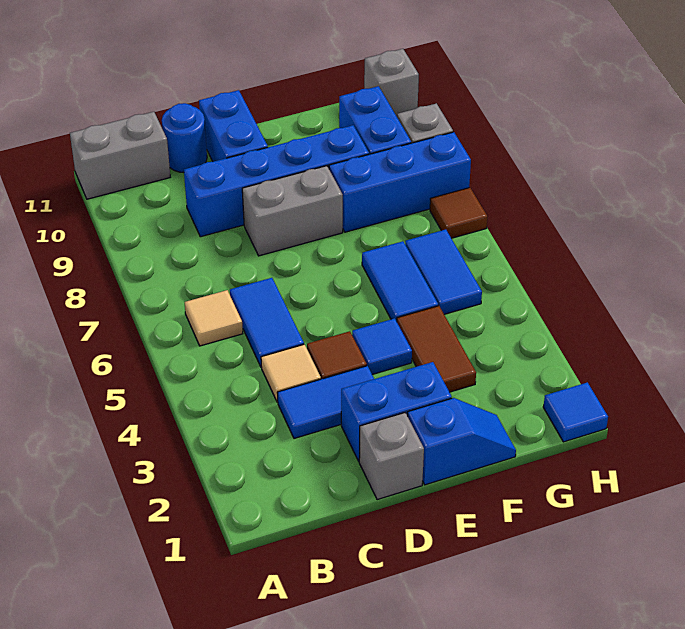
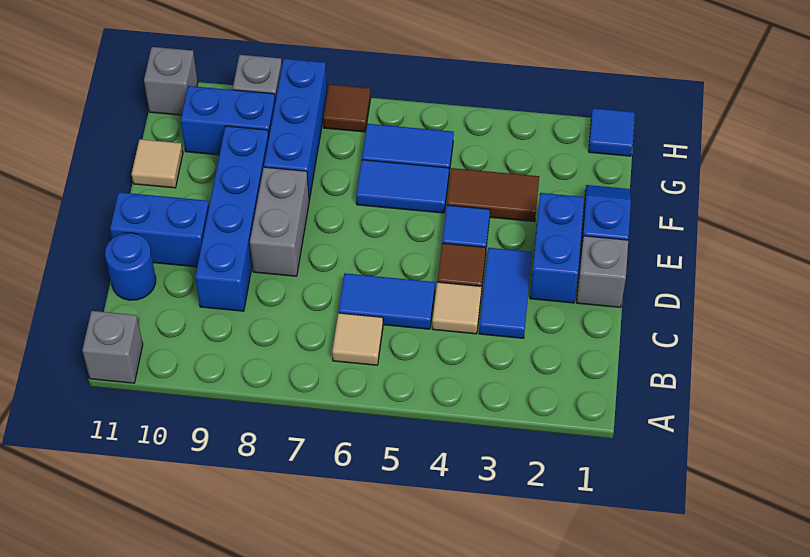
grey 1x2 brick [70,112,170,199] -> grey 1x1 brick [82,311,143,383]
none -> tan 1x1 tile [132,139,183,188]

